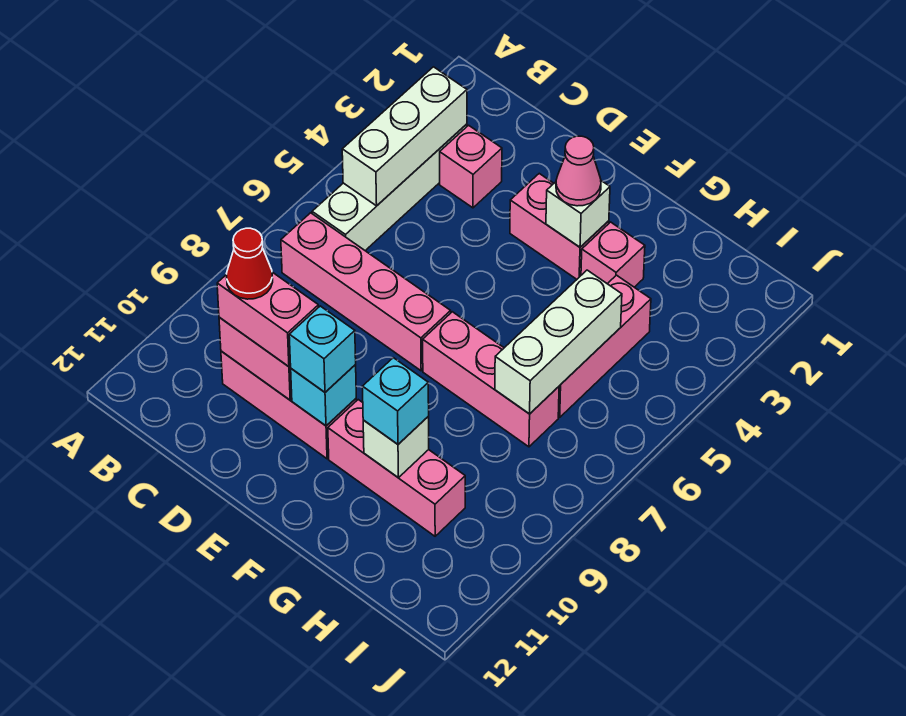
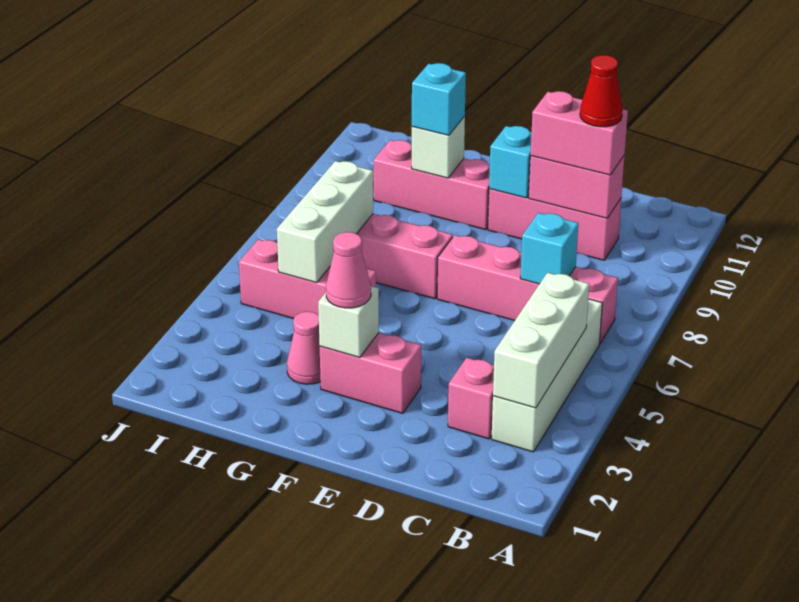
cyan 1x1 brick [289,306,356,392] -> cyan 1x1 brick moved to [520,213,578,284]
pink 1x1 brick [581,222,645,287] -> pink 1x1 cone [287,312,321,384]
pink 1x3 brick [558,275,651,417] -> pink 1x3 brick turned to [239,239,376,319]

